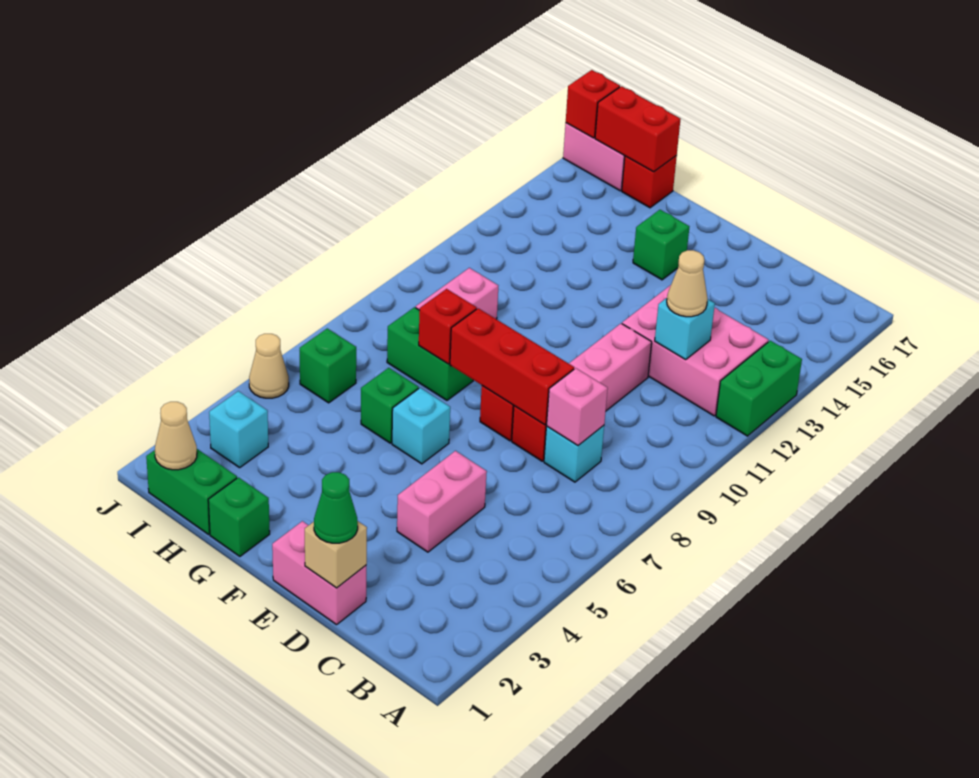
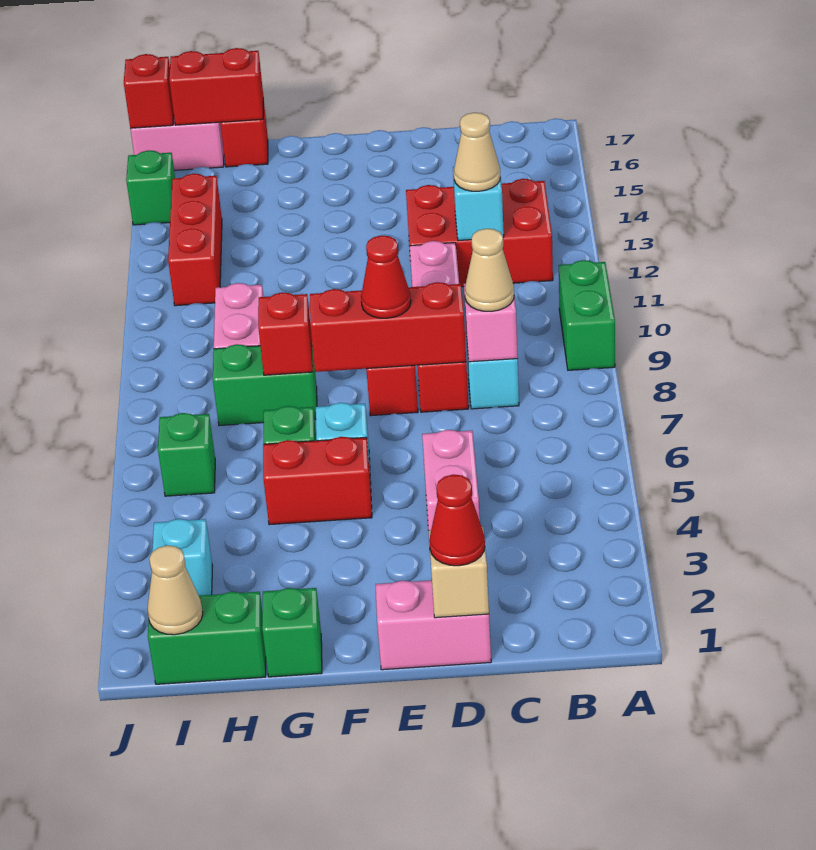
green 1x2 brick [716,341,802,436] -> green 1x2 brick moved to [559,260,615,370]
pink 2x3 brick [622,285,769,416] -> red 2x3 brick [406,179,553,287]
green 1x1 cone [314,472,358,543] -> red 1x1 cone [429,474,485,566]
none -> red 1x1 cone [361,235,411,318]
none -> red 1x2 brick [263,437,372,525]
green 1x1 brick [633,210,689,280] -> green 1x1 brick moved to [126,150,175,225]
none -> red 1x3 brick [168,174,222,306]
tan 1x1 cone [249,334,289,398] -> tan 1x1 cone moved to [465,229,514,311]

